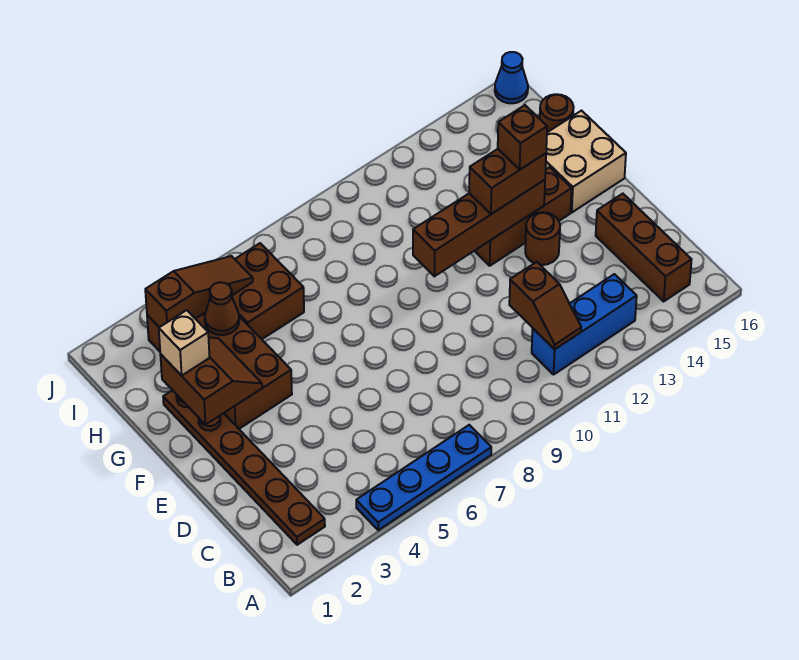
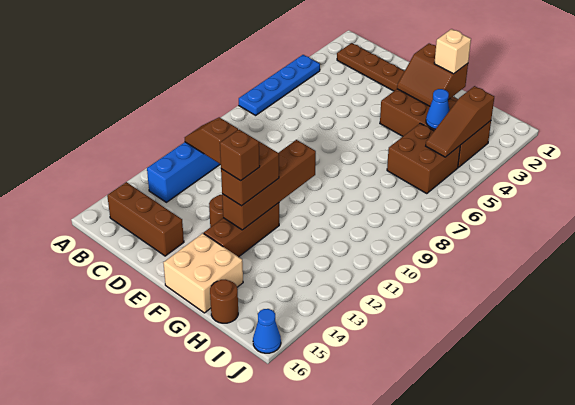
brown 1x1 cone [205,282,239,335] -> blue 1x1 cone [426,89,450,129]

